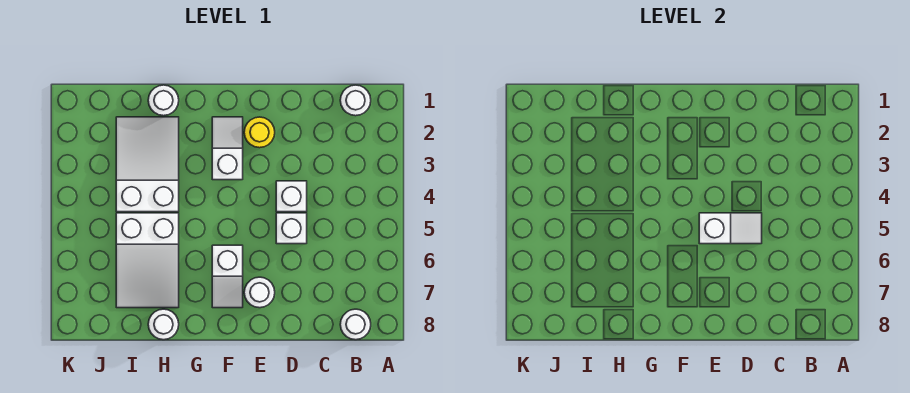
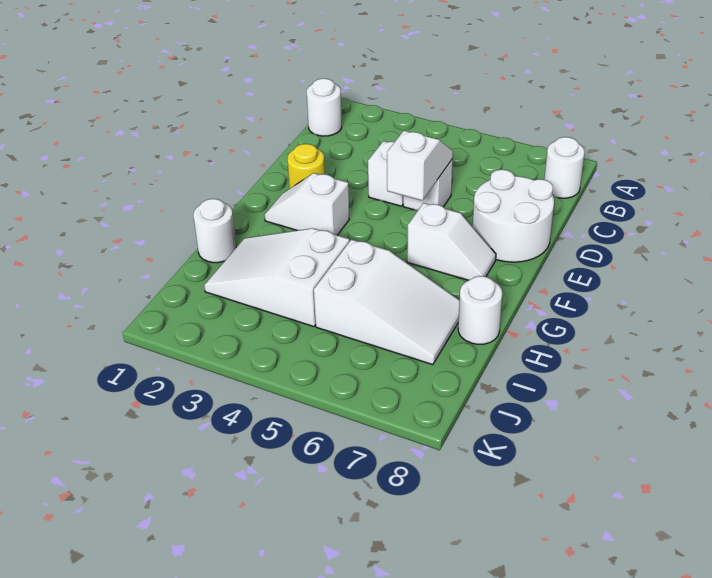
white 1x1 round brick [244,277,275,308] -> white 2x2 round brick [473,169,554,262]

